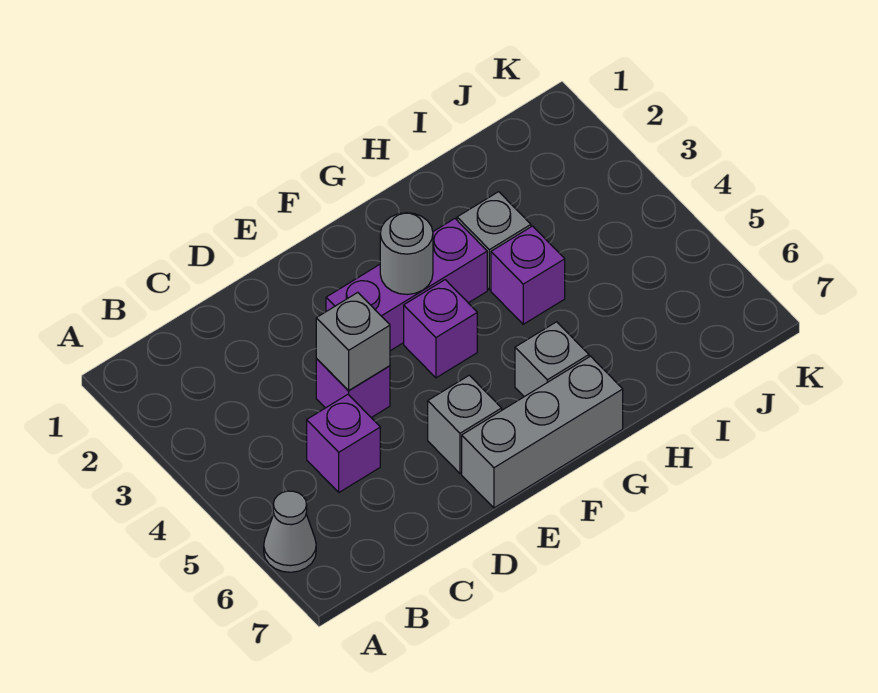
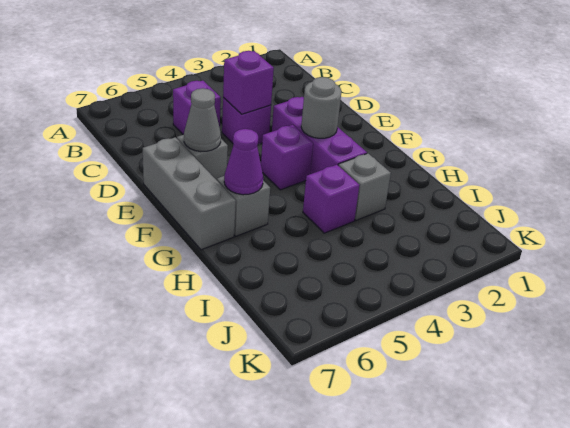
grey 1x1 cone [264,491,316,572] -> grey 1x1 cone moved to [184,88,221,152]
grey 1x1 brick [316,293,390,390] -> purple 1x1 brick [223,51,274,114]
none -> purple 1x1 cone [224,129,263,195]

